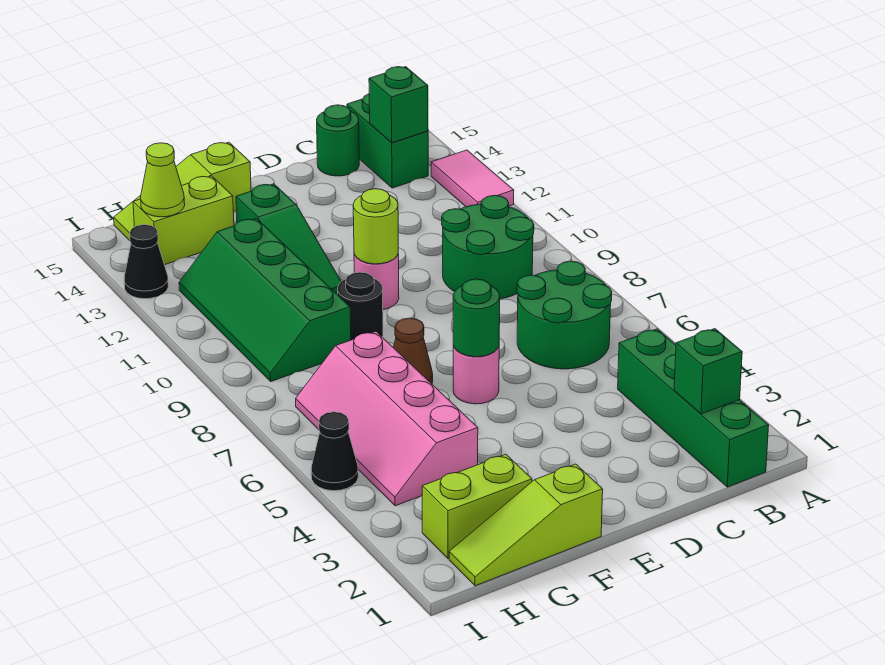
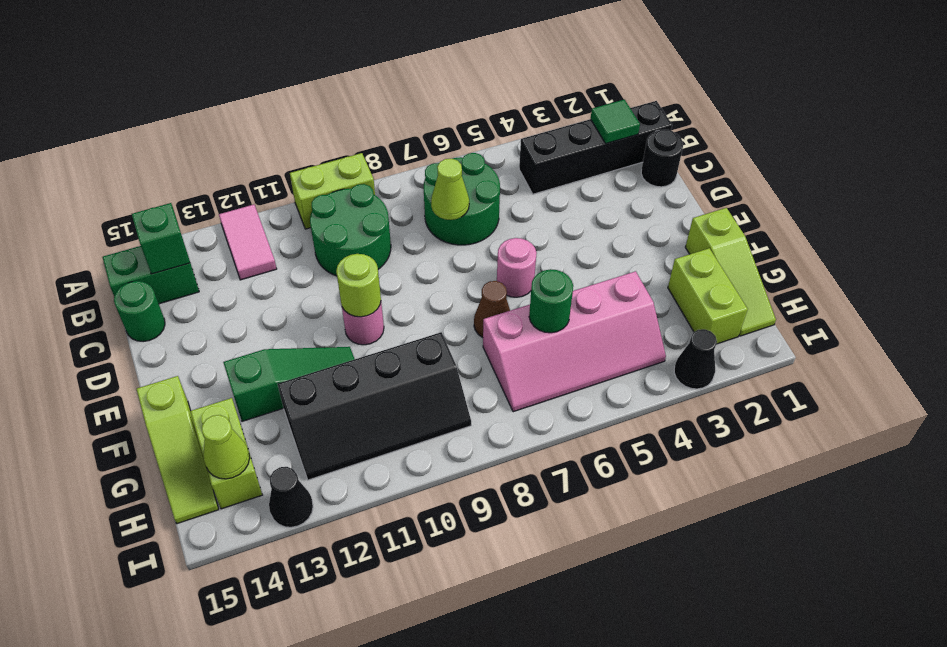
none -> lime 1x2 brick [290,153,375,229]
pink 1x2 tile [431,150,514,207] -> pink 1x2 tile turned to [219,205,277,280]
green 1x4 brick [618,329,769,487] -> black 1x4 brick [519,101,672,194]
green 1x1 brick [674,329,742,414] -> green 1x1 tile [591,100,640,144]
none -> lime 1x1 cone [431,159,469,220]
green 1x1 round brick [453,279,500,357] -> green 1x1 round brick moved to [529,269,573,333]
black 1x1 round brick [338,272,383,340] -> black 1x1 round brick moved to [641,129,683,187]
green 2x4 slope [179,219,351,381] -> black 2x4 slope [278,332,471,480]
black 1x1 cone [311,412,358,491] -> black 1x1 cone moved to [674,329,717,389]

